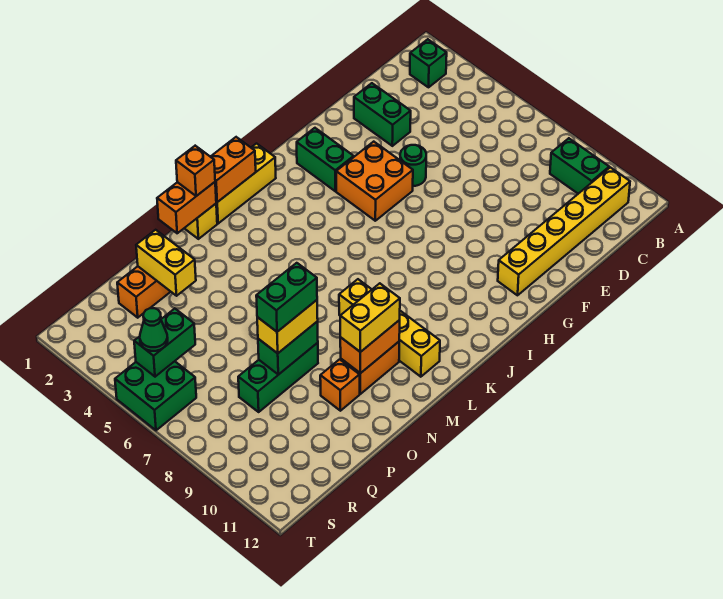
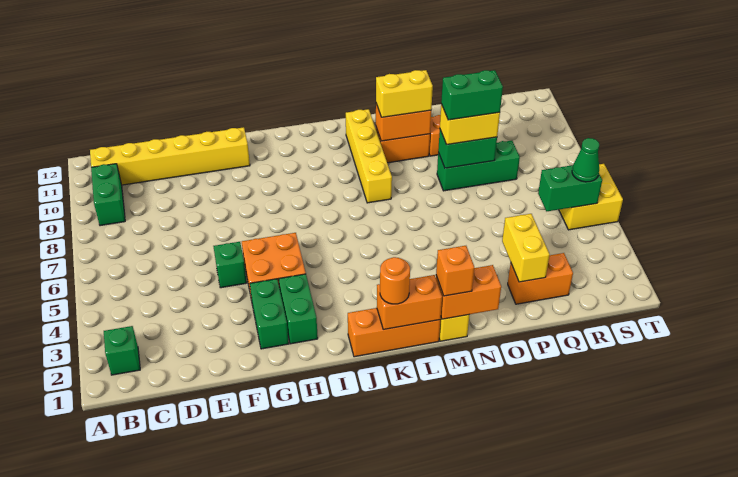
green 1x2 brick [354,83,411,146] -> green 1x2 brick moved to [250,279,289,349]
green 1x1 round brick [400,145,426,186] -> green 1x1 brick [213,242,247,288]
yellow 1x3 brick [216,144,276,223] -> orange 1x3 brick [348,308,440,357]
none -> orange 1x1 round brick [380,257,410,304]
green 2x2 brick [115,361,196,430] -> yellow 2x2 brick [559,164,623,230]

